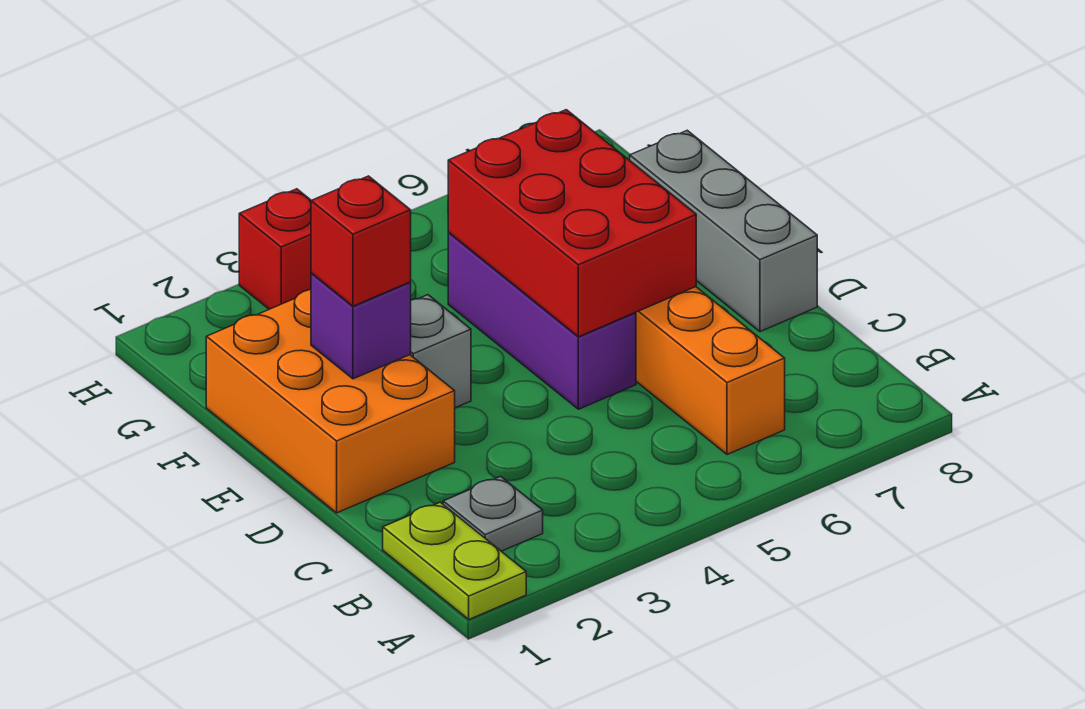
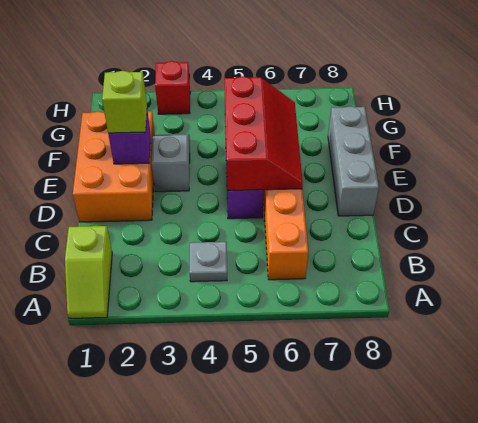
lime 1x2 plate [383,502,526,619] -> lime 1x2 slope [65,226,112,318]
grey 1x1 plate [443,476,543,551] -> grey 1x1 plate moved to [190,242,227,282]
red 2x3 brick [448,110,696,337] -> red 2x3 slope [224,76,303,191]
red 1x1 brick [311,176,411,306] -> lime 1x1 brick [102,71,147,133]

